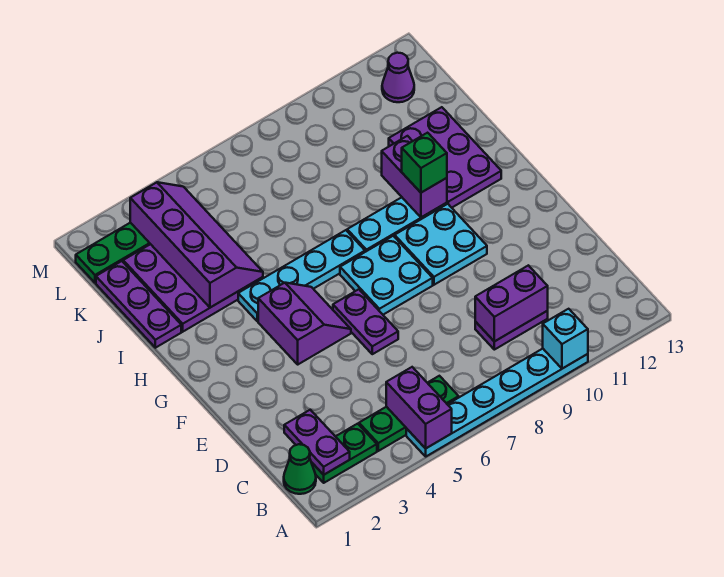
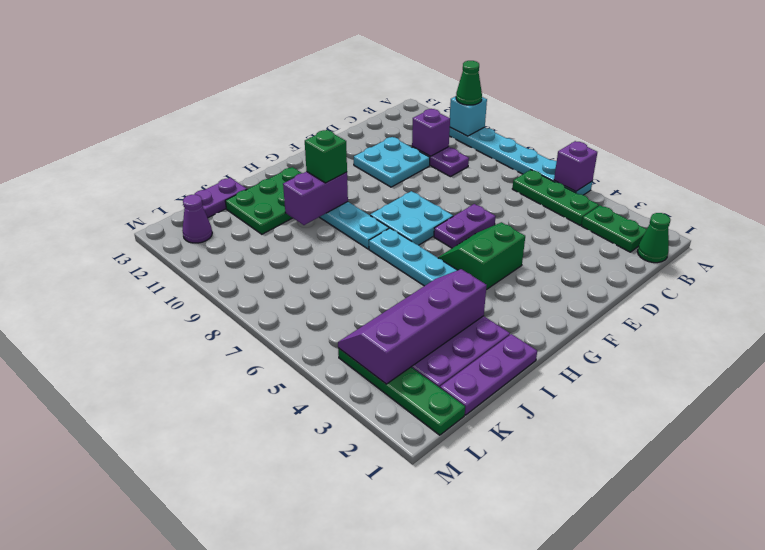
purple 1x2 brick [386,367,452,449] -> purple 1x1 brick [554,141,597,192]
none -> green 1x1 cone [456,61,482,105]
purple 1x2 plate [284,410,350,475] -> purple 1x2 plate moved to [194,178,247,218]
purple 1x2 brick [475,265,548,342] -> purple 1x1 brick [412,109,450,156]
purple 2x2 slope [258,283,351,364] -> green 2x2 slope [438,222,525,290]
cyan 2x2 plate [395,204,487,285] -> cyan 2x2 plate moved to [354,137,430,187]
purple 2x3 plate [389,107,501,208] -> green 2x3 plate [225,167,301,234]

